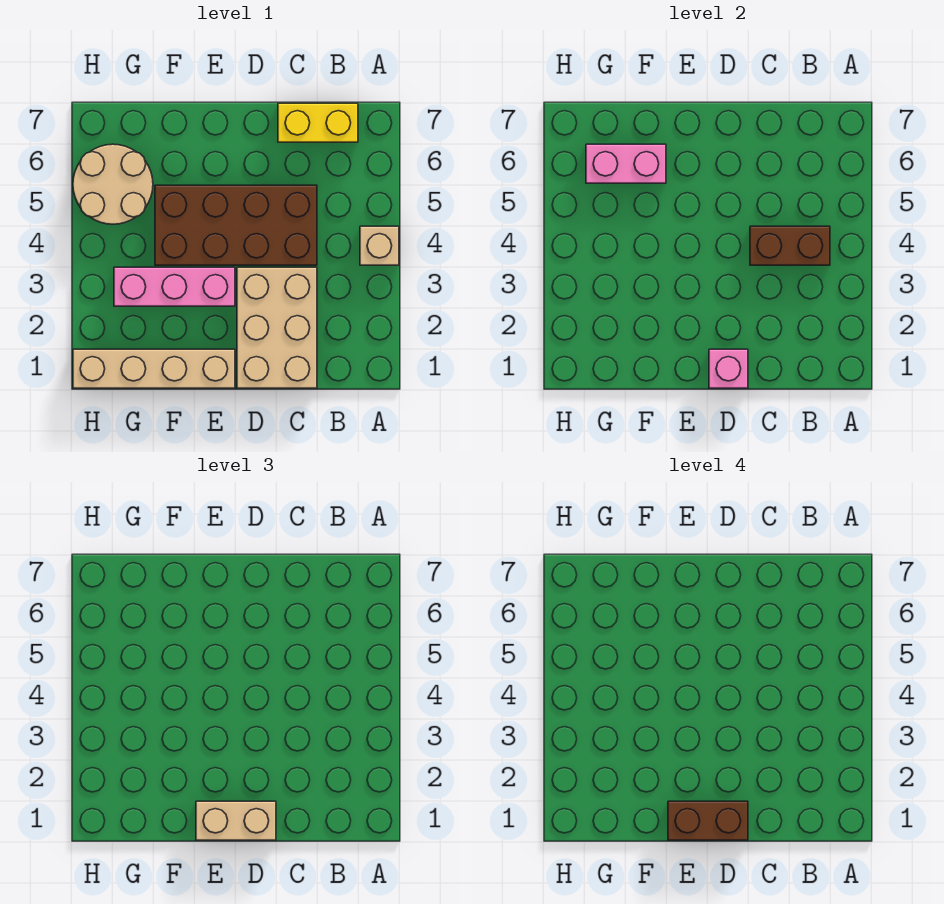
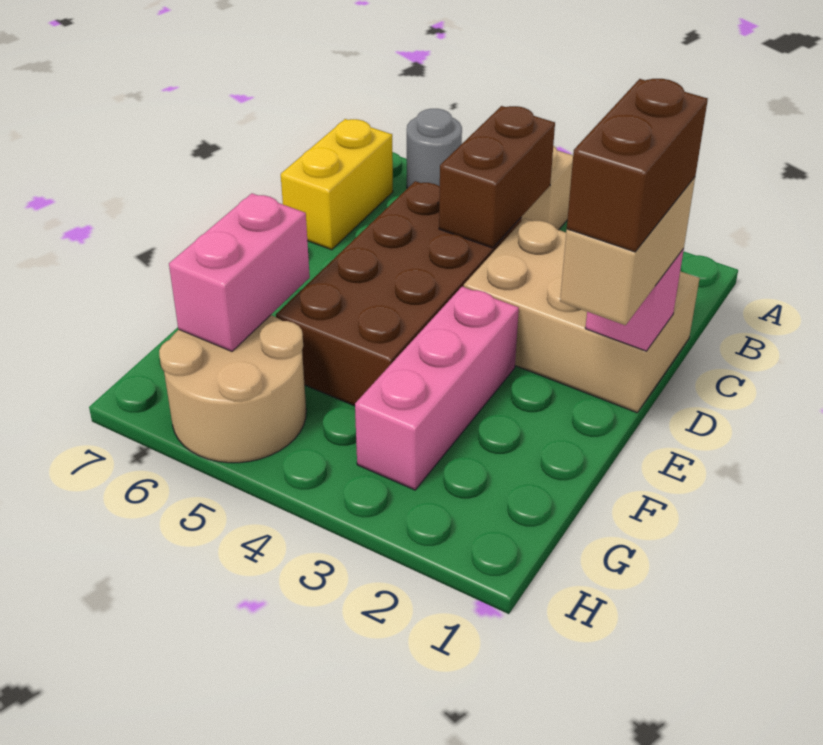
none -> grey 1x1 round brick [407,109,462,188]
tan 1x4 brick [73,349,235,388] -> none

